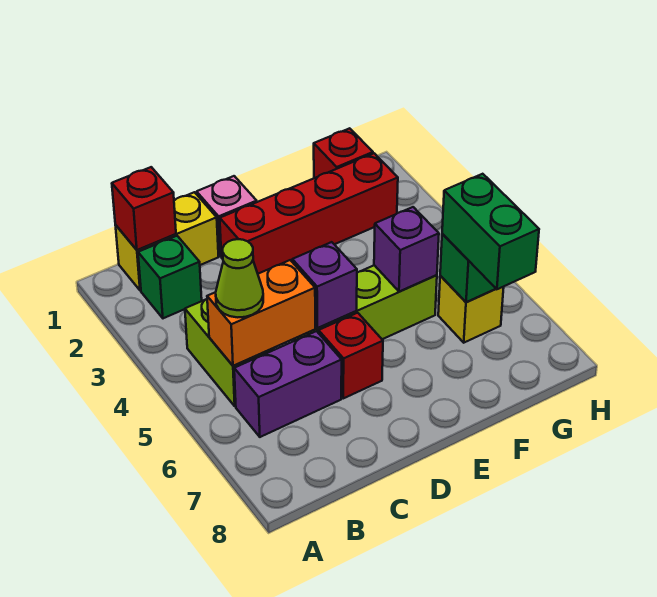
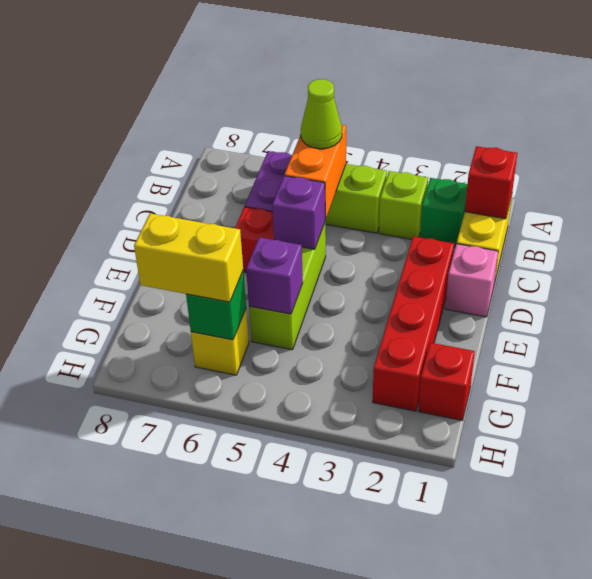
none -> lime 1x1 brick [379,171,428,239]
green 1x2 brick [442,174,539,289] -> yellow 1x2 brick [134,213,243,302]

